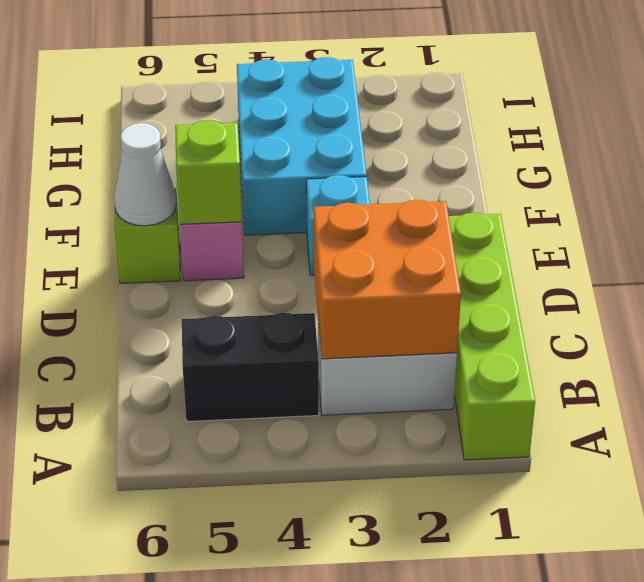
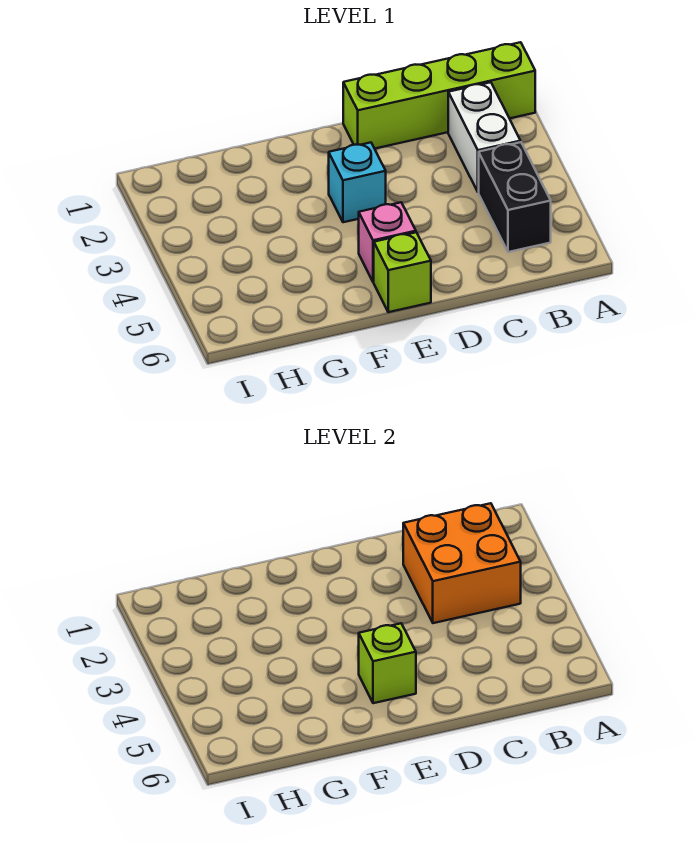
white 1x1 cone [114,123,176,226] -> none
cyan 2x3 brick [237,57,366,235] -> none

